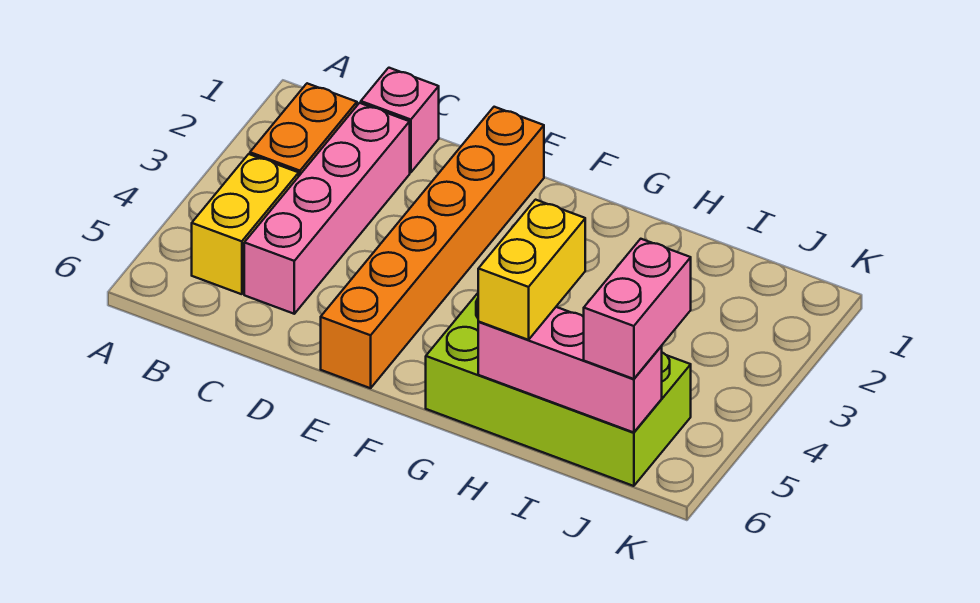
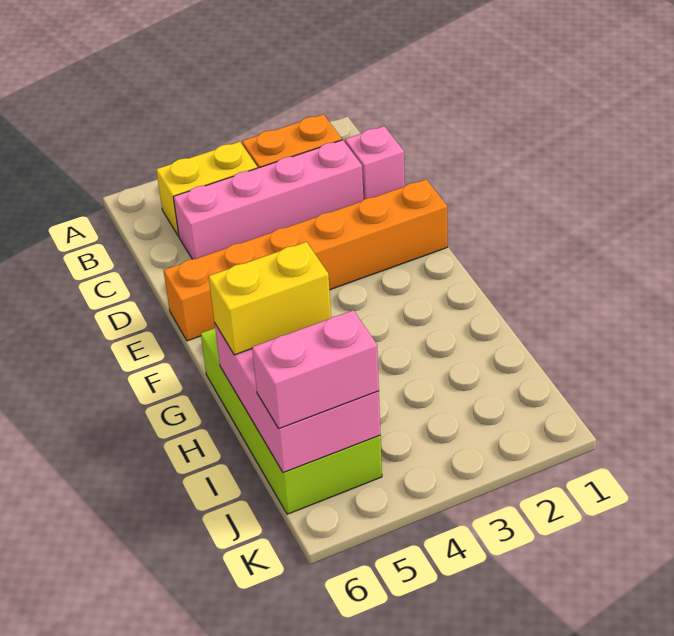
pink 1x3 brick [478,307,662,433] -> pink 2x3 brick [215,324,381,473]

